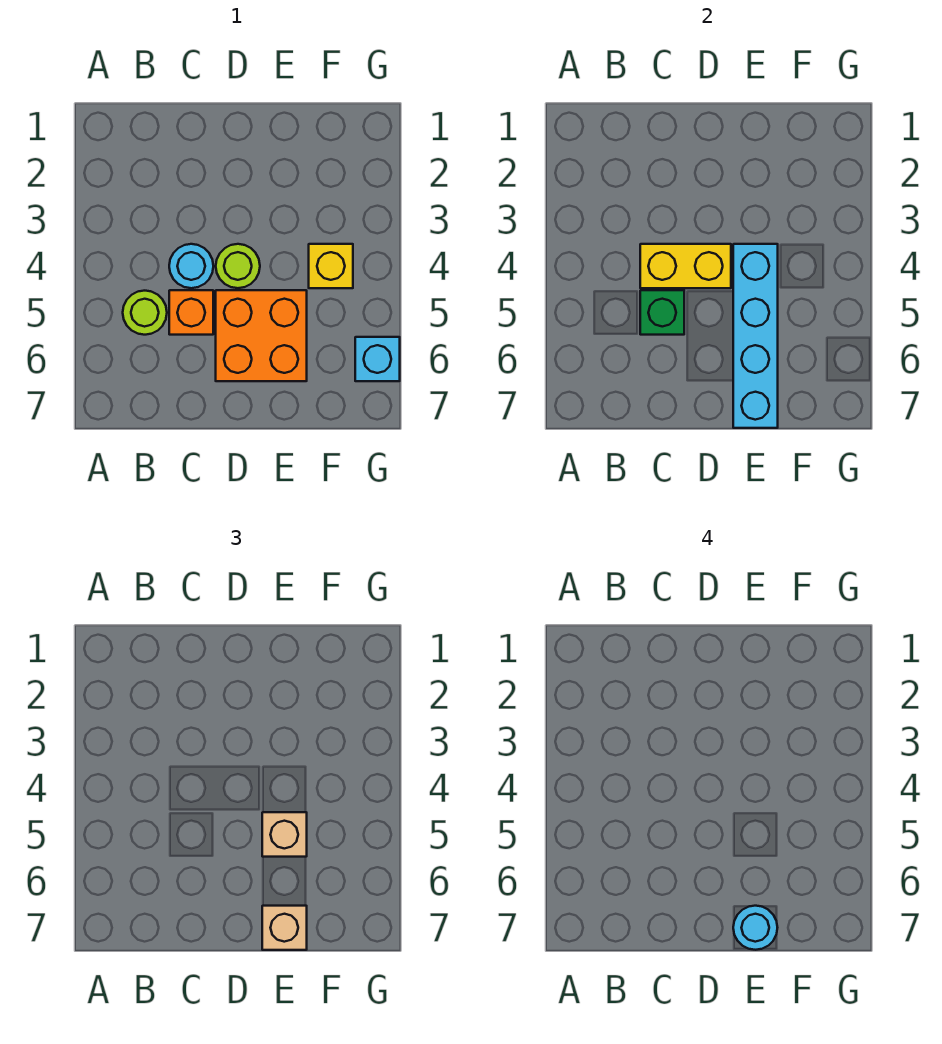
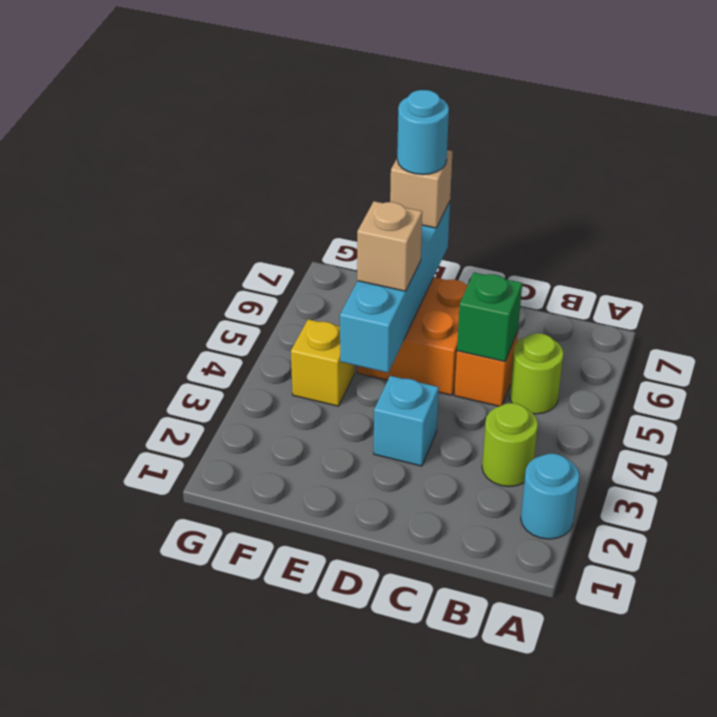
cyan 1x1 round brick [169,244,213,288] -> cyan 1x1 round brick moved to [521,454,579,539]
yellow 1x2 brick [640,244,731,288] -> none
lime 1x1 round brick [216,244,260,288] -> lime 1x1 round brick moved to [482,403,538,487]
cyan 1x1 brick [355,337,400,381] -> cyan 1x1 brick moved to [374,376,439,466]

